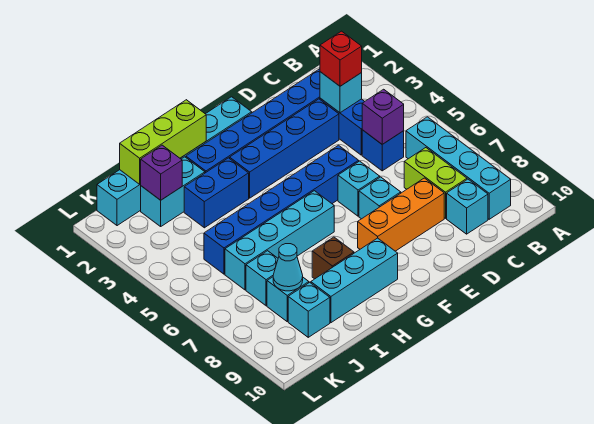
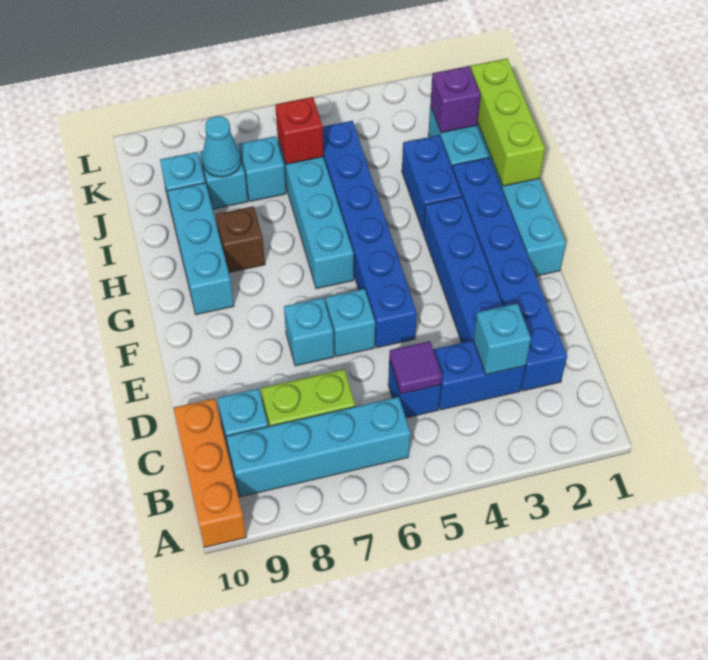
red 1x1 brick [320,31,362,86] -> red 1x1 brick moved to [275,97,323,164]
purple 1x1 brick [362,89,404,144] -> purple 1x1 tile [389,341,442,394]
orange 1x3 brick [358,178,444,251] -> orange 1x3 brick moved to [173,398,246,548]

